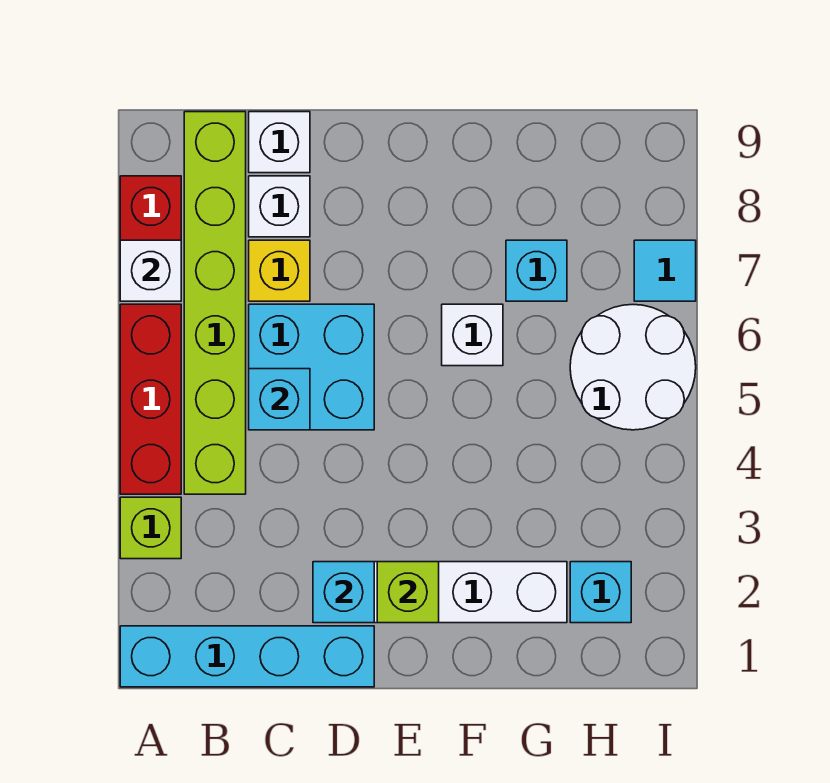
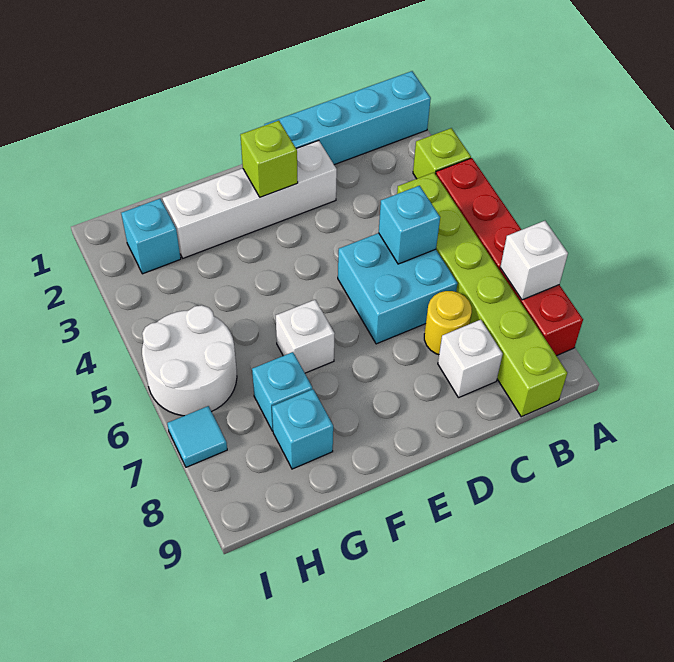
yellow 1x1 brick [249,240,310,301] -> yellow 1x1 round brick [424,291,472,355]
white 1x1 brick [249,112,310,173] -> none
cyan 1x1 brick [313,562,374,623] -> cyan 1x1 brick moved to [272,389,333,469]

